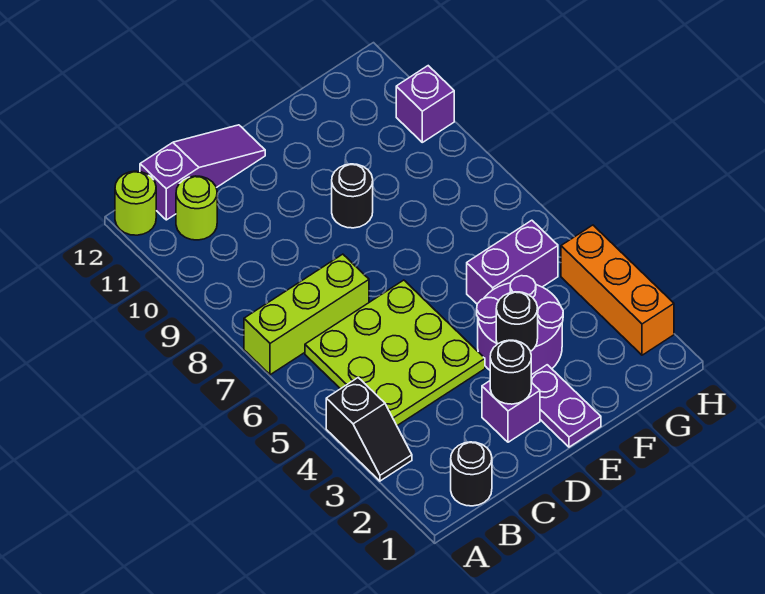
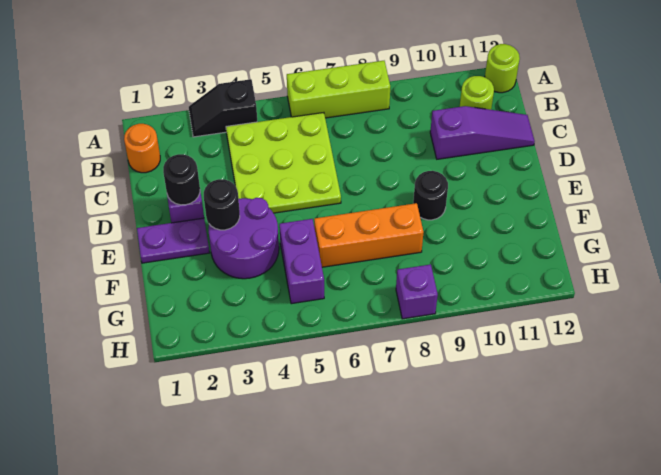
lime 1x3 brick [244,254,369,375] -> lime 1x3 brick turned to [287,61,390,118]
black 1x1 round brick [451,442,492,506] -> orange 1x1 round brick [124,124,160,173]
purple 1x3 slope [140,125,265,220] -> purple 1x3 slope turned to [430,106,535,159]
orange 1x3 brick [561,225,674,355] -> orange 1x3 brick moved to [314,203,424,267]
purple 1x1 brick [396,66,454,142] -> purple 1x1 brick moved to [396,264,438,319]

